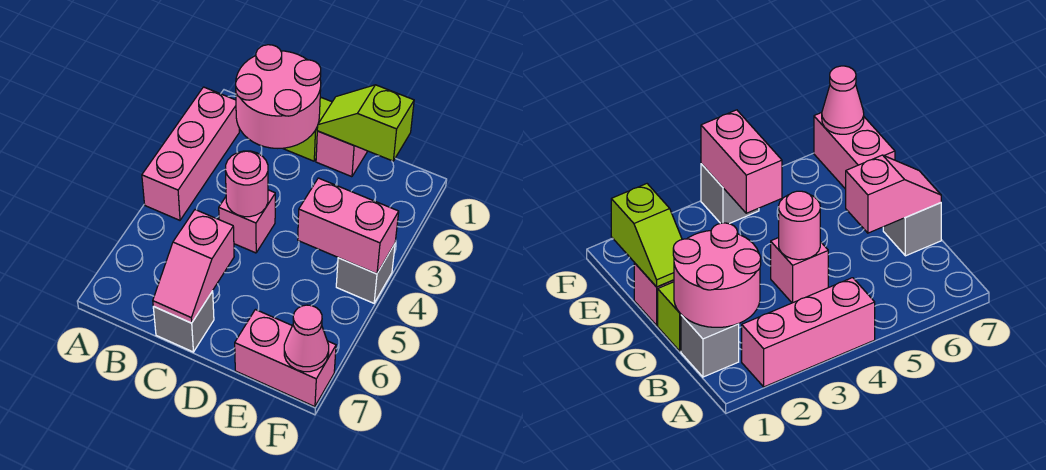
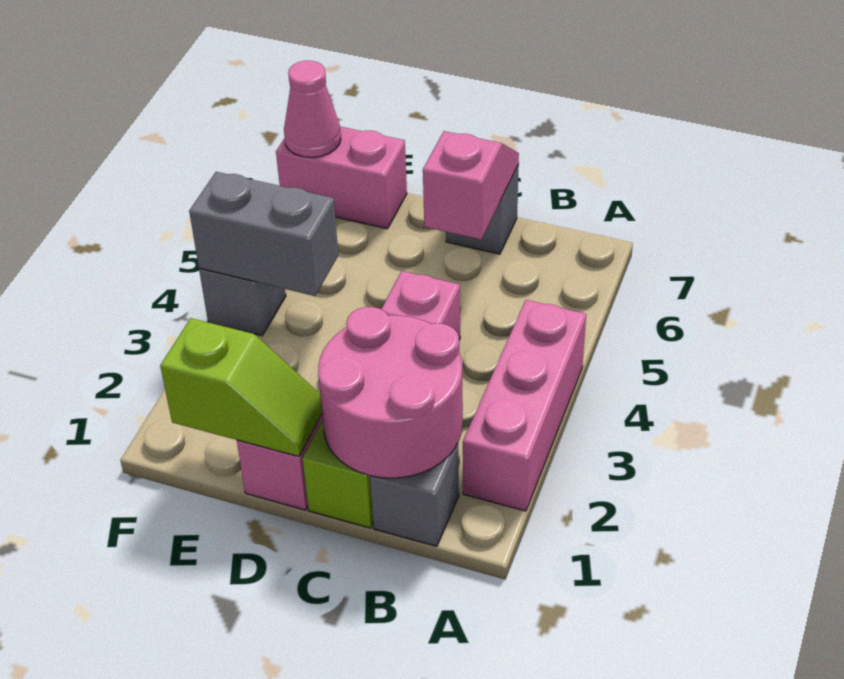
pink 1x1 round brick [225,151,268,217] -> none
pink 1x2 brick [298,178,399,274] -> grey 1x2 brick [189,172,338,296]

